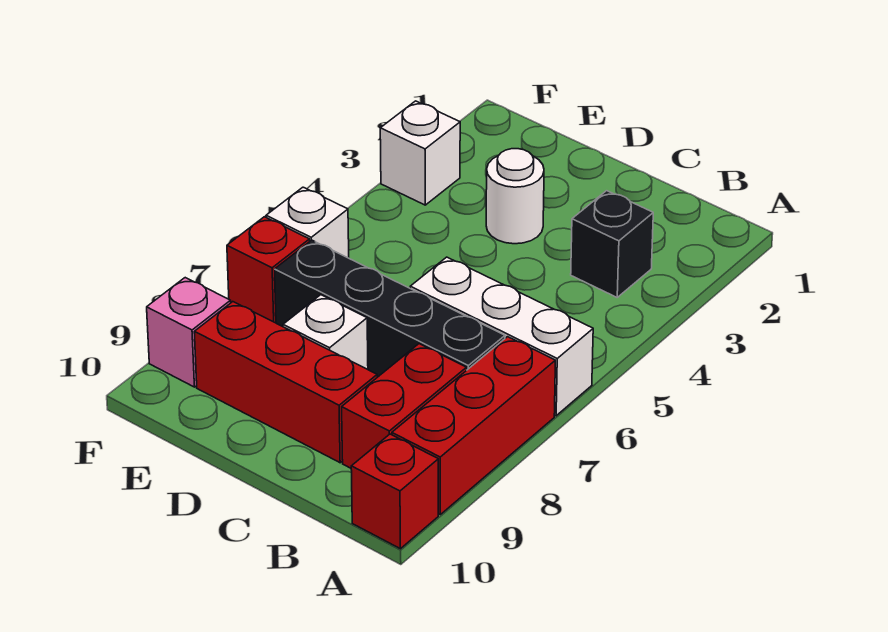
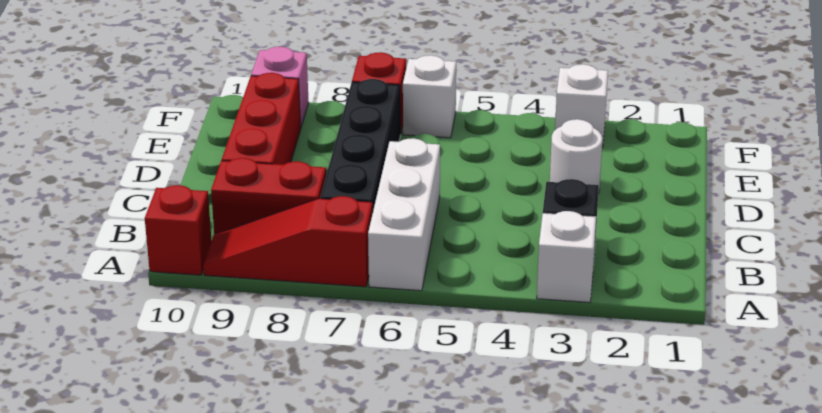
red 1x3 brick [392,337,555,514] -> red 1x3 slope [203,196,373,287]
white 1x1 brick [283,295,368,369] -> white 1x1 brick moved to [537,211,596,302]

